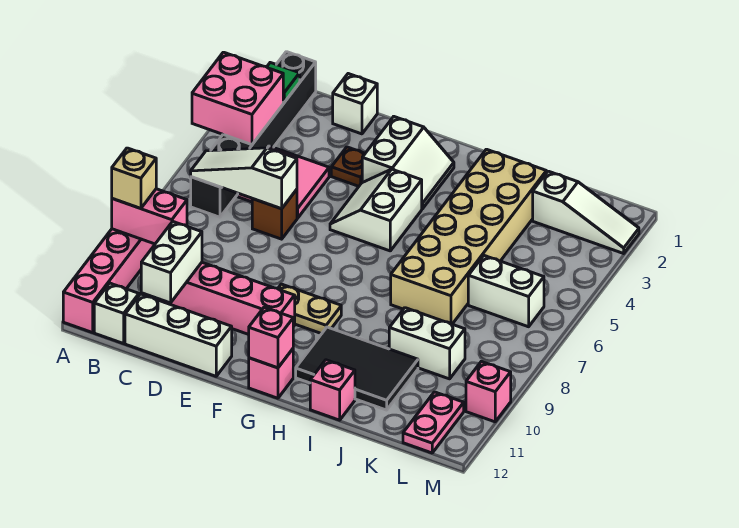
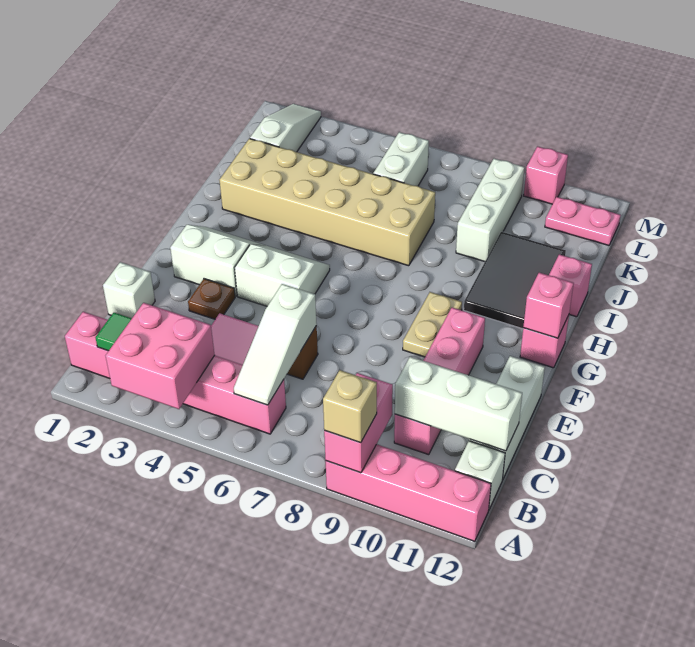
black 1x6 brick [191,52,316,217] -> pink 1x6 brick [65,312,286,434]
white 1x2 brick [141,222,202,303] -> white 1x3 brick [395,357,522,451]
white 2x2 slope [330,169,422,251] -> white 2x2 slope turned to [235,244,330,306]
white 1x2 brick [389,308,465,379] -> white 1x3 brick [456,159,524,262]

